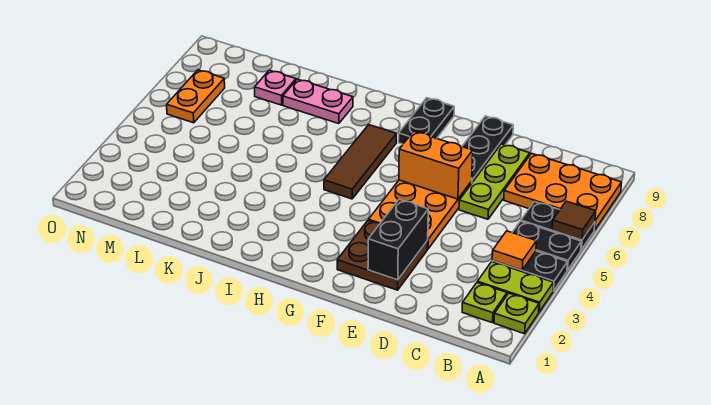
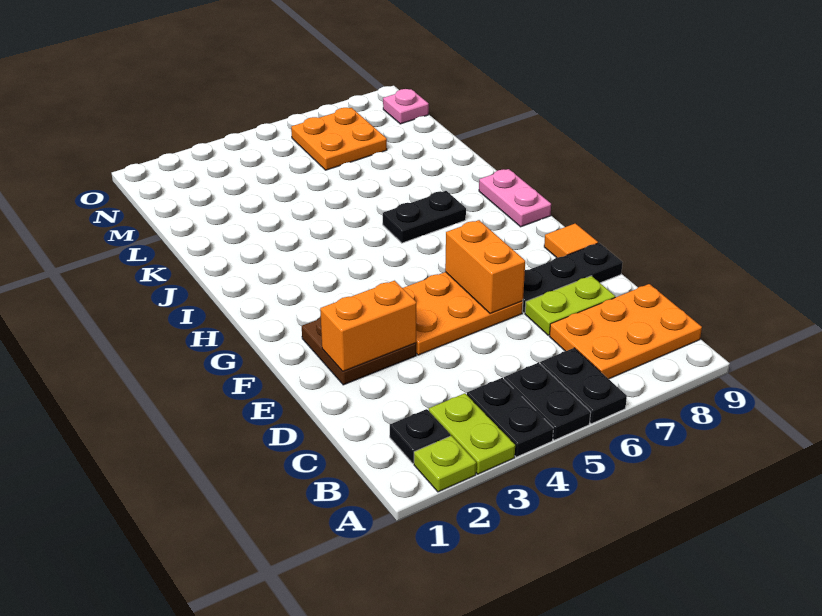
brown 1x1 tile [552,201,596,240] -> none
orange 2x3 plate [504,153,622,230] -> orange 2x3 plate turned to [549,284,702,379]
lime 1x1 plate [462,283,507,323] -> black 1x1 plate [390,409,450,463]
orange 1x1 tile [492,231,536,270] -> orange 1x1 tile moved to [544,223,598,258]
lime 1x3 plate [459,144,530,219] -> lime 1x2 plate [525,276,615,335]
black 1x2 brick [368,199,428,280] -> orange 1x2 brick [320,281,416,371]
black 1x2 plate [398,98,454,144] -> black 1x2 plate moved to [383,191,466,243]
brown 1x3 tile [324,125,396,199] -> none
pink 1x2 plate [283,79,353,124] -> pink 1x2 plate moved to [479,169,551,227]
pink 1x1 plate [255,70,296,105] -> pink 1x1 plate moved to [383,89,429,124]
orange 1x2 plate [167,70,225,123] -> orange 2x2 plate [291,108,387,170]

